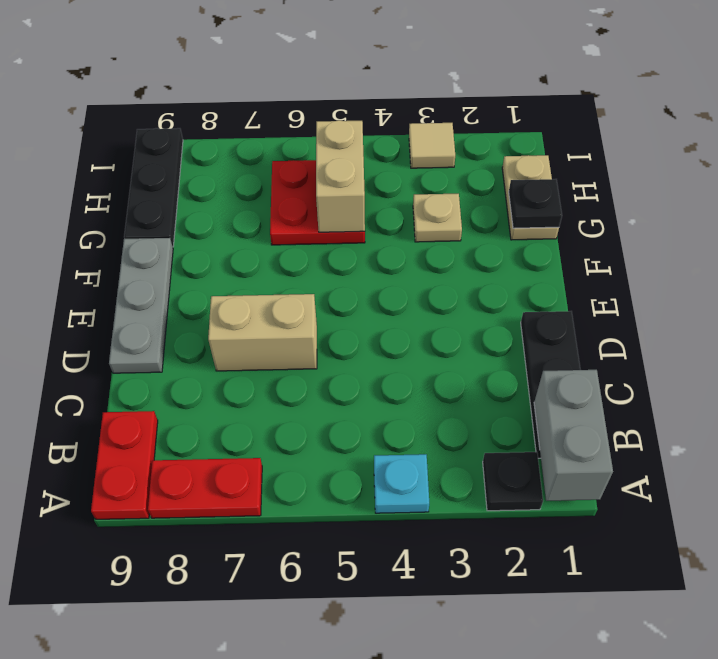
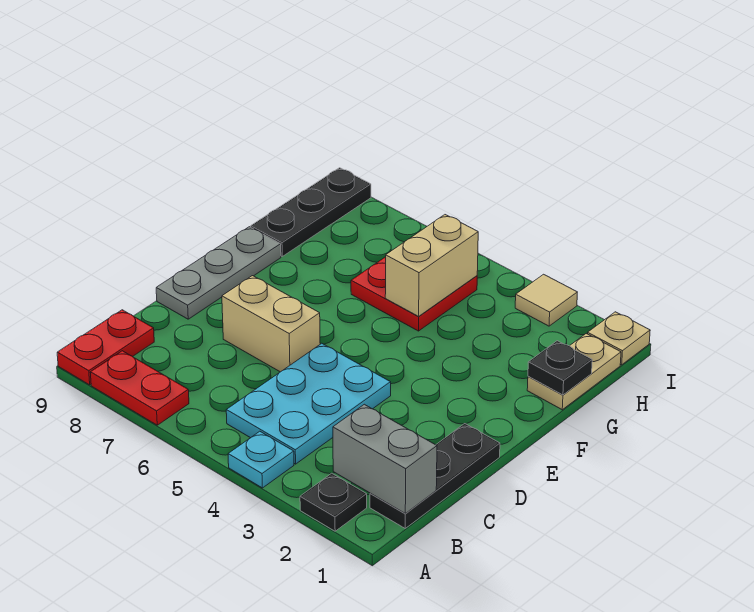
grey 1x2 brick [534,370,613,501] -> grey 1x2 brick turned to [333,404,437,513]
none -> cyan 2x3 plate [226,343,391,464]
tan 1x1 plate [413,194,462,242] -> tan 1x1 plate moved to [588,312,650,365]

